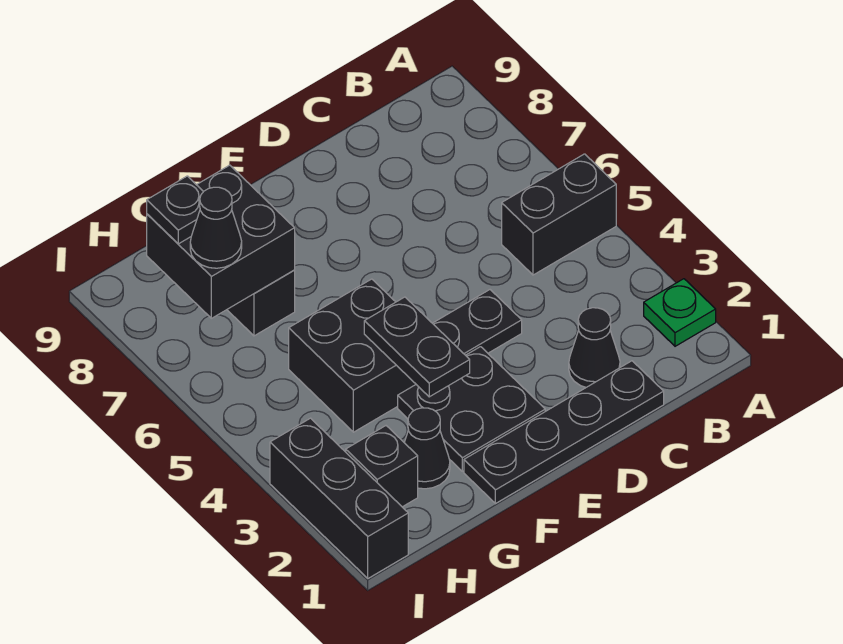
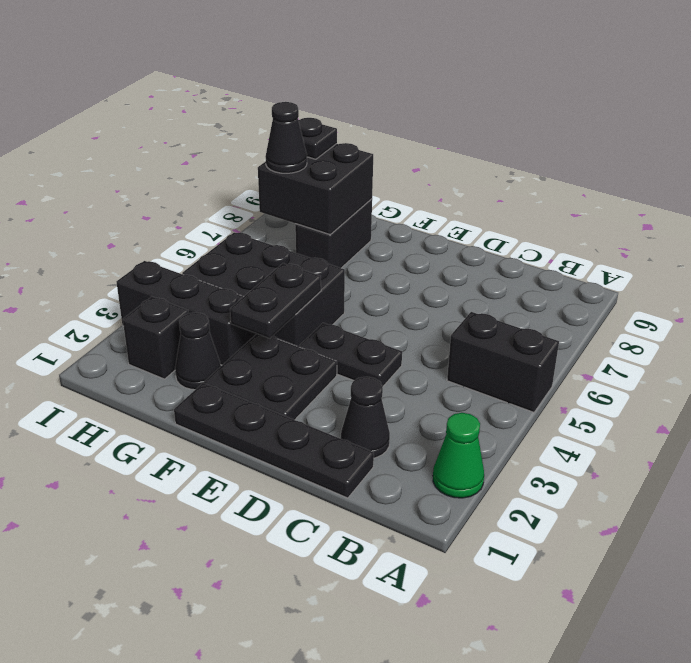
green 1x1 plate [644,279,716,346] -> green 1x1 cone [433,413,484,498]
black 2x2 brick [289,279,416,432] -> black 2x3 brick [182,233,345,347]
black 1x3 brick [270,418,408,578] -> black 1x3 brick turned to [117,261,256,365]

